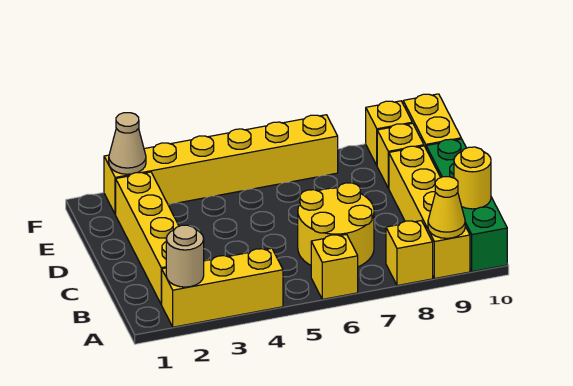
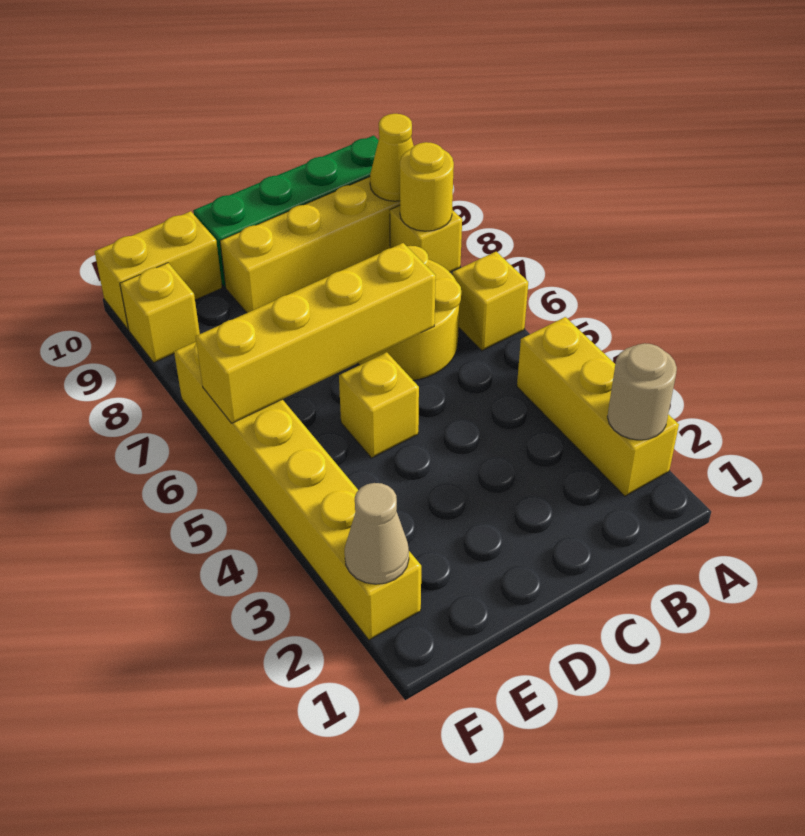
yellow 1x4 brick [116,172,179,304] -> yellow 1x4 brick moved to [196,243,436,423]
yellow 1x1 round brick [454,147,491,209] -> yellow 1x1 round brick moved to [400,142,454,231]
yellow 1x1 brick [377,123,424,188] -> yellow 1x1 brick moved to [339,352,419,458]

